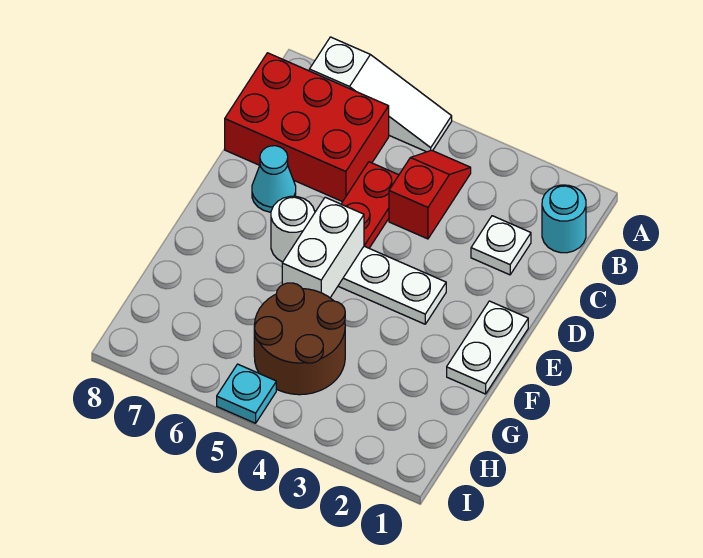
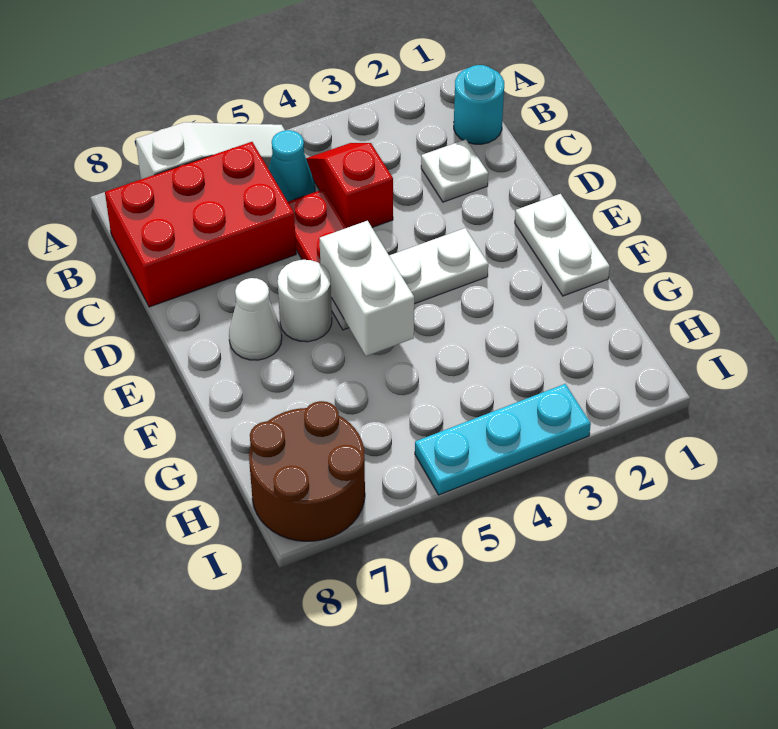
cyan 1x1 cone [252,146,296,212] -> cyan 1x1 cone moved to [269,130,315,202]
none -> white 1x1 cone [229,278,282,360]
brown 2x2 round brick [254,283,345,395] -> brown 2x2 round brick moved to [249,401,365,541]
cyan 1x1 plate [217,364,276,423] -> cyan 1x3 plate [415,384,591,495]

